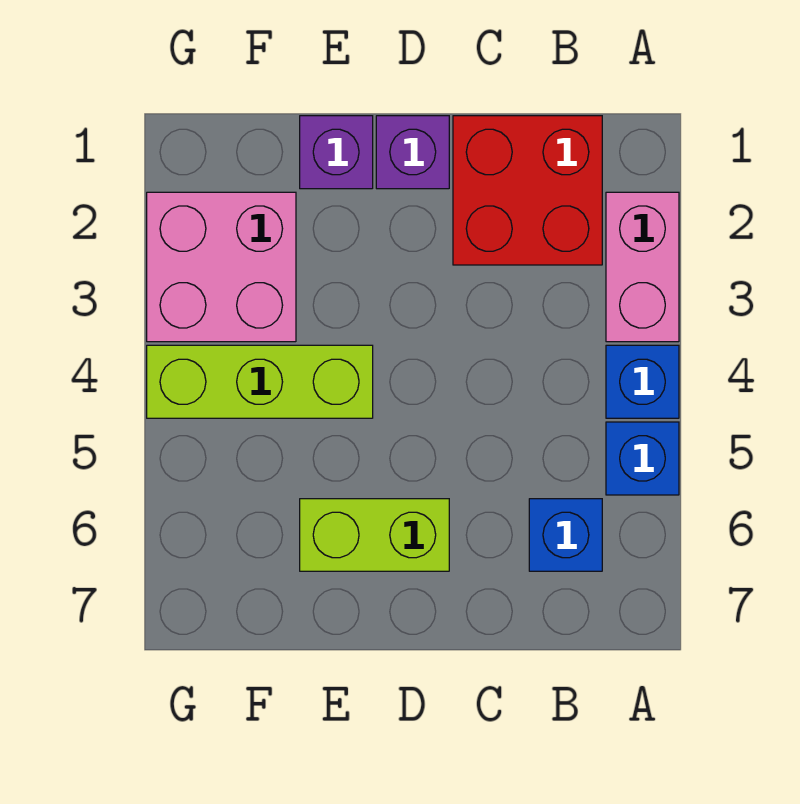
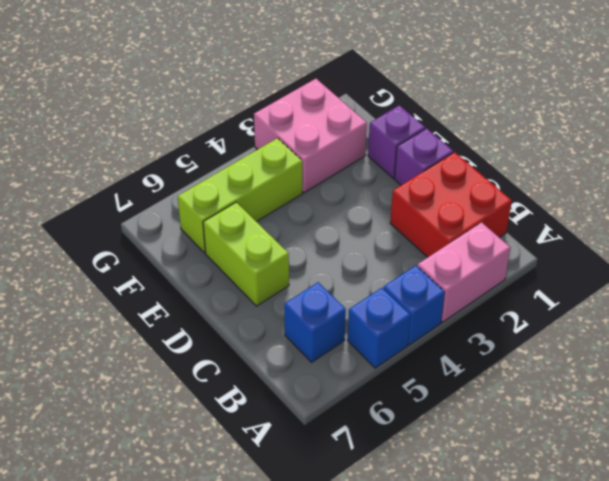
lime 1x3 brick [147,345,373,418] -> lime 1x3 brick turned to [178,138,302,253]

